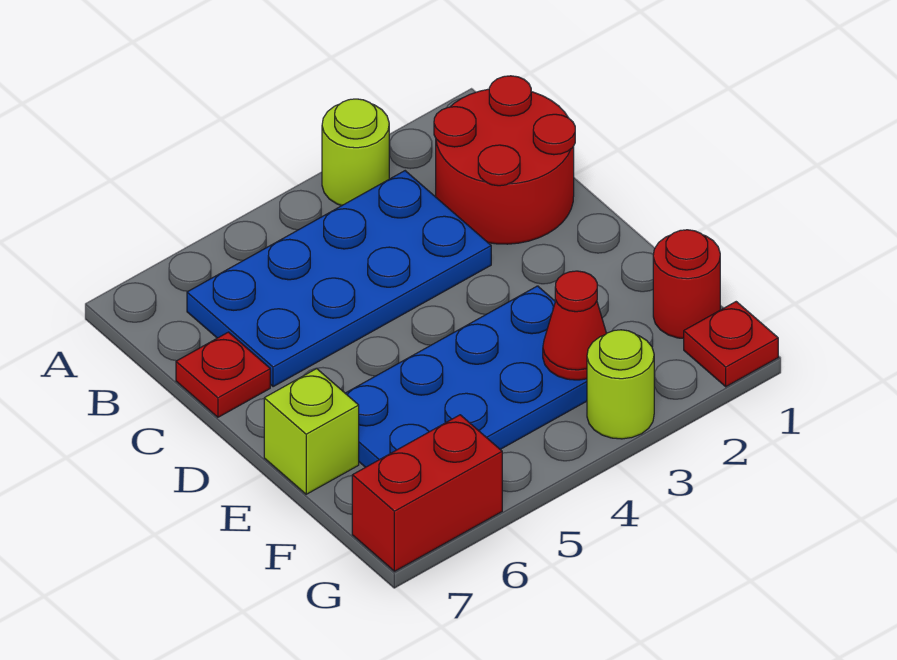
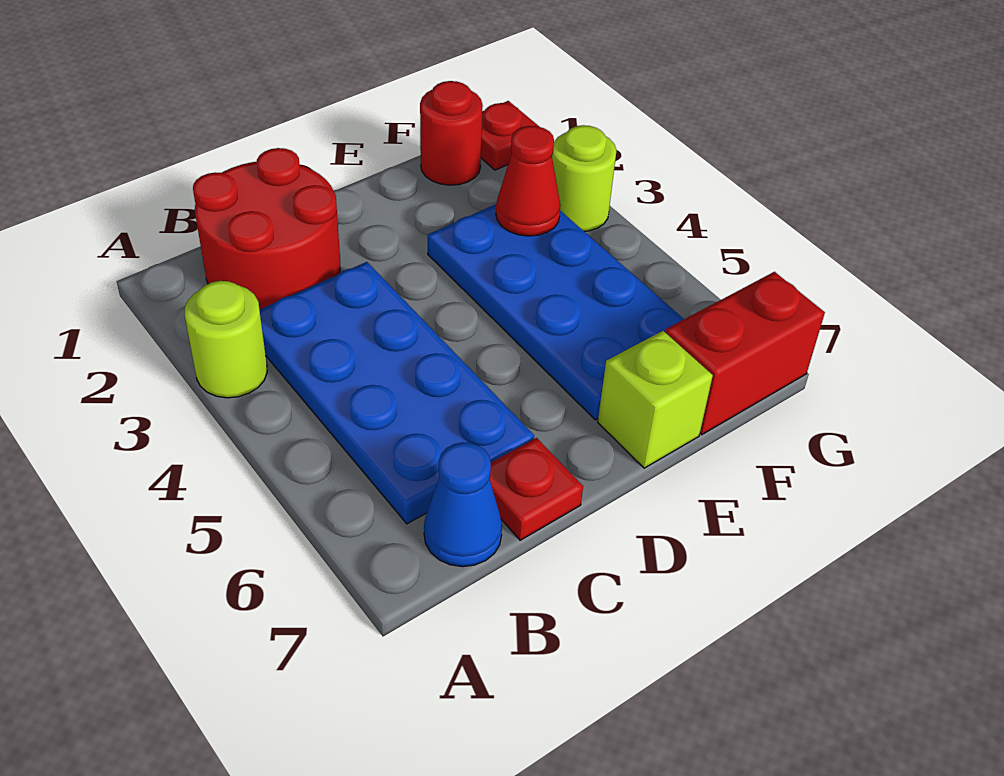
none -> blue 1x1 cone [424,442,502,567]
red 1x2 brick [352,415,502,571] -> red 1x2 brick turned to [665,272,825,435]

